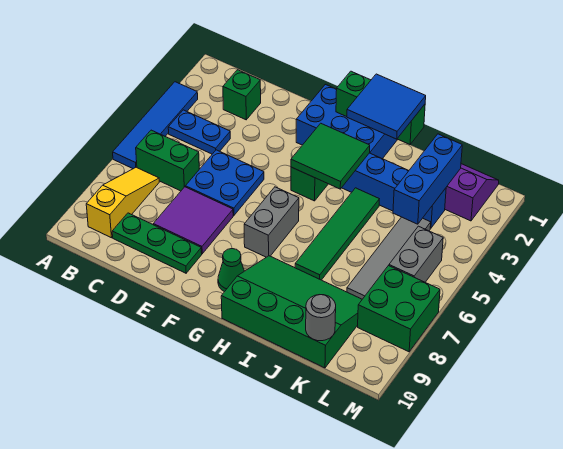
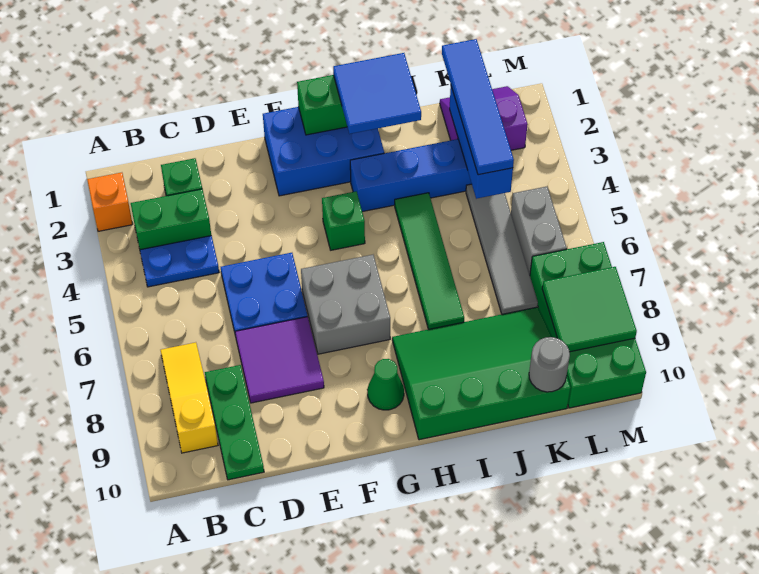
none -> orange 1x1 brick [87,173,133,231]
blue 1x4 tile [113,82,198,169] -> blue 1x4 tile moved to [442,39,514,175]
green 1x2 brick [136,130,199,191] -> green 1x2 brick moved to [131,189,211,250]
green 1x3 plate [112,213,202,273] -> green 1x3 plate turned to [205,365,264,480]
green 2x2 tile [291,123,370,189] -> green 2x2 tile moved to [542,267,637,352]
grey 1x2 brick [244,187,299,257] -> grey 2x2 brick [301,255,390,354]
green 2x2 brick [358,266,440,352] -> green 2x4 brick [530,242,646,408]

